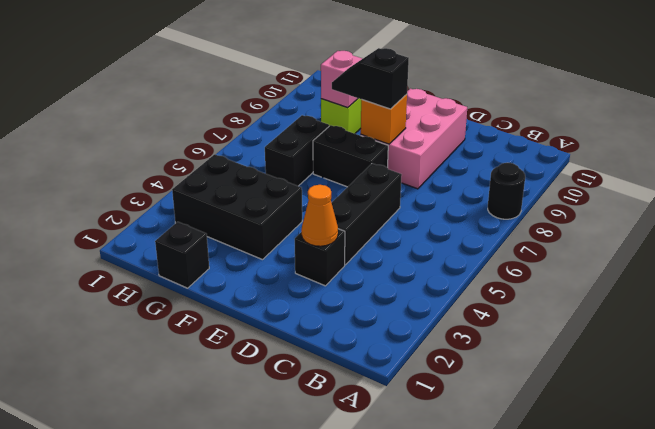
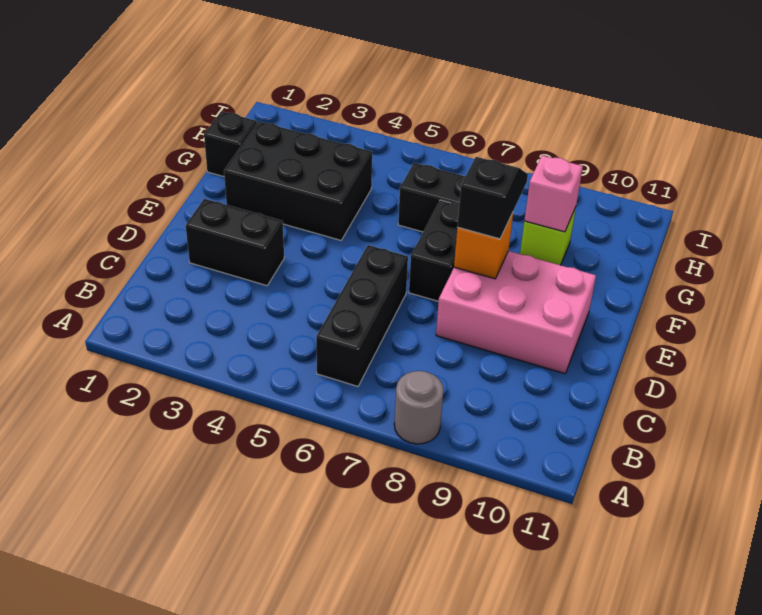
black 1x1 round brick [488,163,525,219] -> grey 1x1 round brick [394,371,443,444]
black 1x1 brick [295,229,345,286] -> black 1x2 brick [186,199,284,286]
orange 1x1 cone [301,185,338,246] -> none
black 1x3 brick [332,163,402,265] -> black 1x3 brick turned to [316,245,408,386]
black 2x3 brick [172,154,302,260] -> black 2x3 brick turned to [224,121,372,240]

